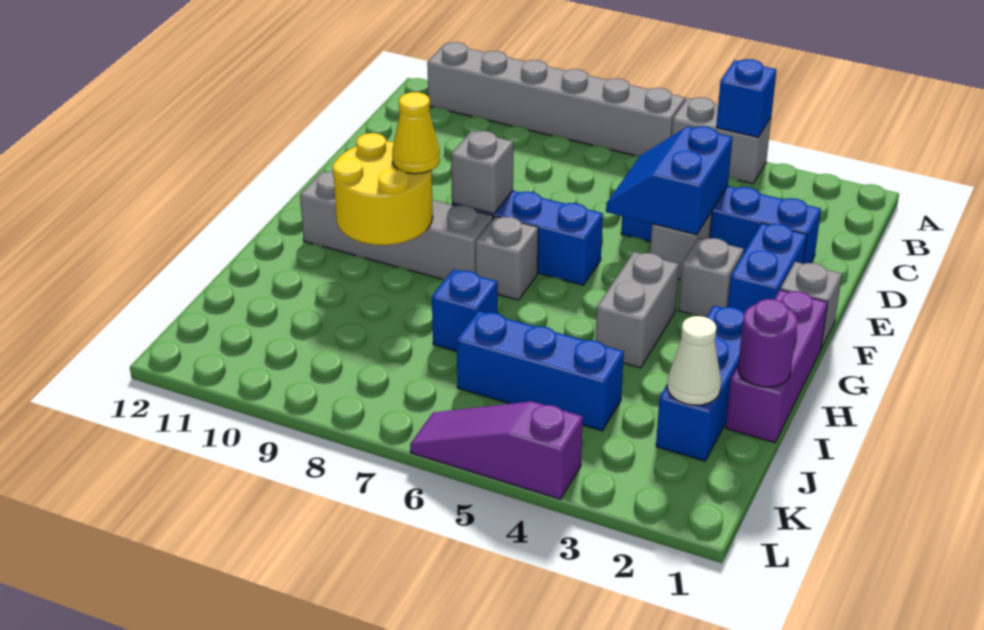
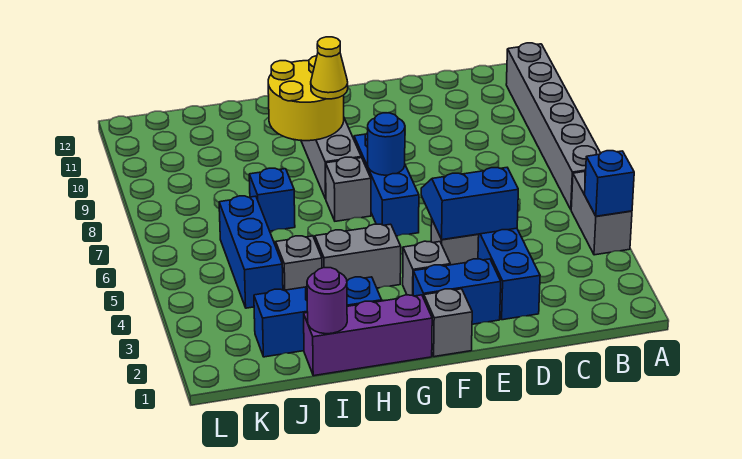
none -> blue 1x1 round brick [368,113,405,175]
grey 1x1 brick [451,131,513,214] -> grey 1x1 brick moved to [276,236,322,290]
white 1x1 cone [667,316,721,405] -> none
purple 1x3 slope [410,401,583,499] -> none

